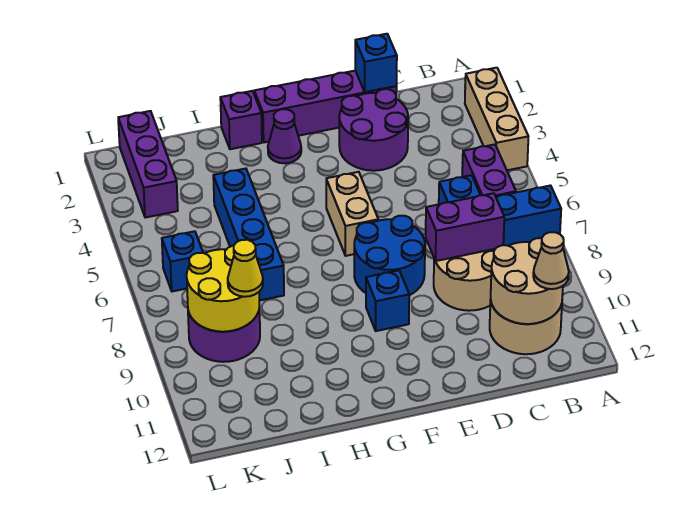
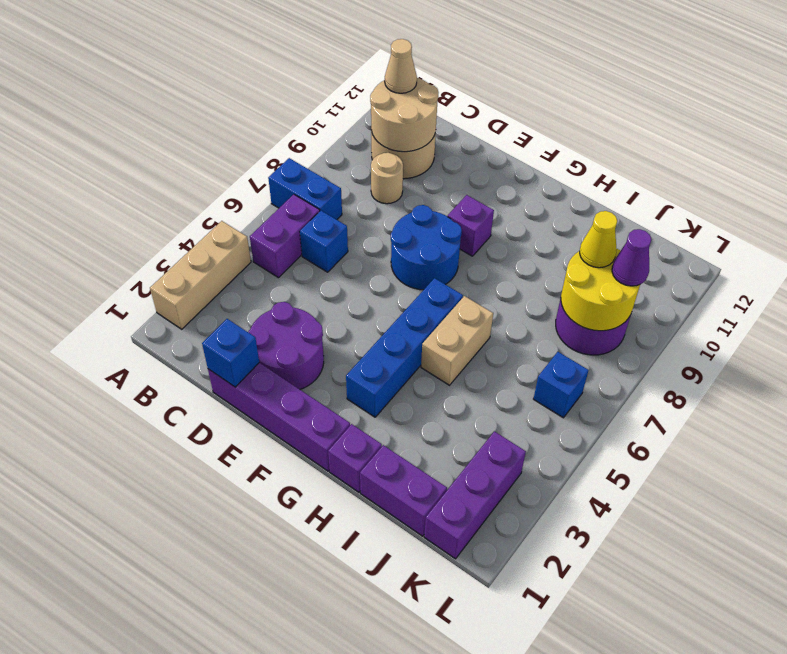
tan 2x2 round brick [434,249,495,311] -> tan 1x1 round brick [371,153,403,204]
purple 1x2 brick [426,193,504,261] -> purple 1x2 brick moved to [360,445,447,536]
tan 1x2 brick [326,172,378,256] -> tan 1x2 brick moved to [421,296,493,385]
blue 1x1 brick [366,270,409,331] -> purple 1x1 brick [448,195,494,256]
purple 1x1 cone [268,109,301,163] -> purple 1x1 cone moved to [612,229,651,286]
blue 1x4 brick [213,169,284,301] -> blue 1x4 brick moved to [346,278,463,417]

